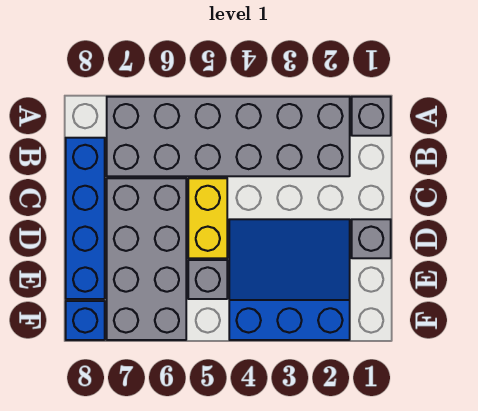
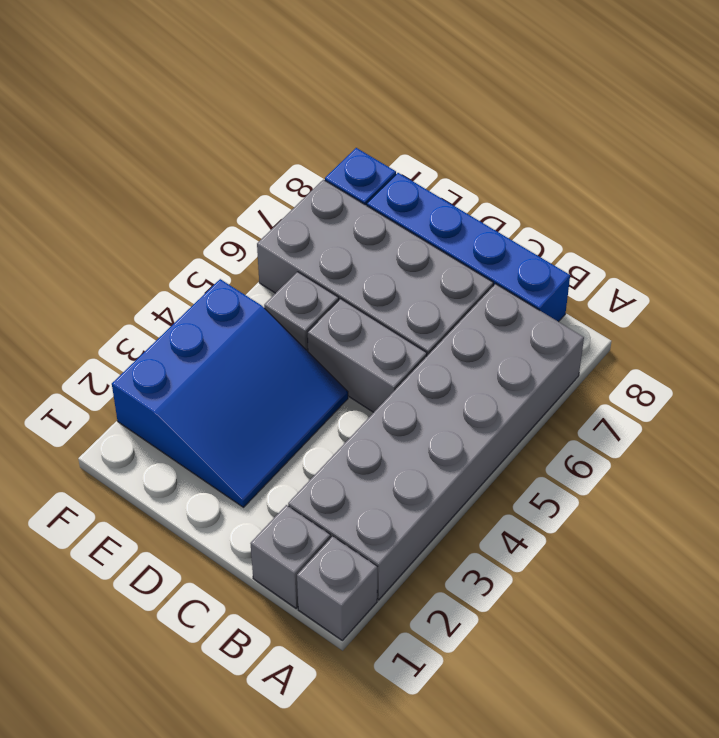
yellow 1x2 brick [188,178,227,258] -> grey 1x2 brick [308,299,427,412]
grey 1x1 brick [352,219,391,258] -> grey 1x1 brick moved to [250,505,330,608]

